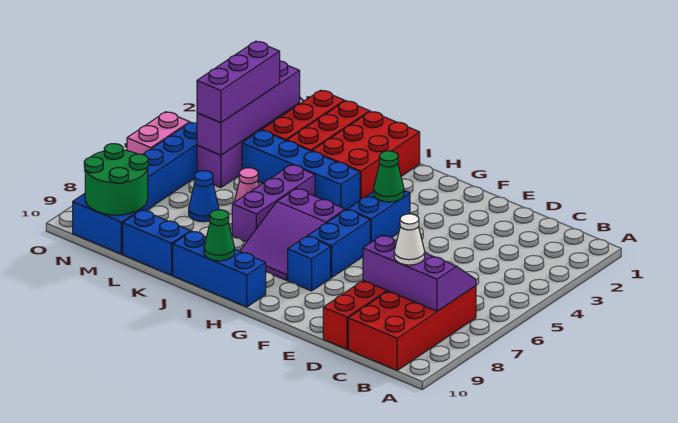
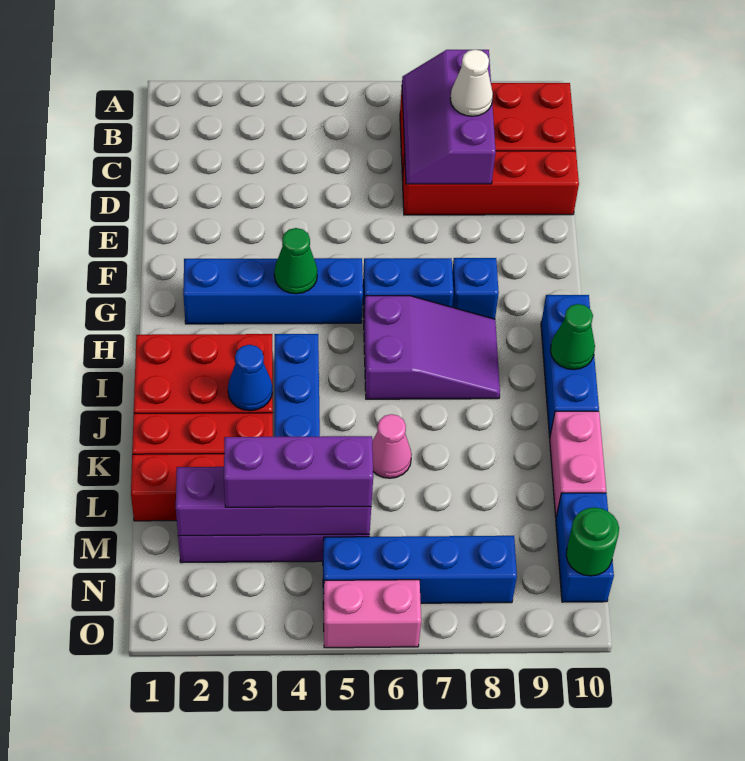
blue 1x2 brick [347,191,410,243] -> blue 1x4 brick [183,258,363,324]
purple 1x3 brick [232,165,315,242] -> none
blue 1x2 brick [123,210,191,275] -> pink 1x2 brick [550,411,606,517]
blue 1x1 cone [189,171,219,222] -> blue 1x1 cone moved to [228,345,272,411]
green 2x2 round brick [84,144,148,215] -> green 1x1 round brick [566,507,619,576]

